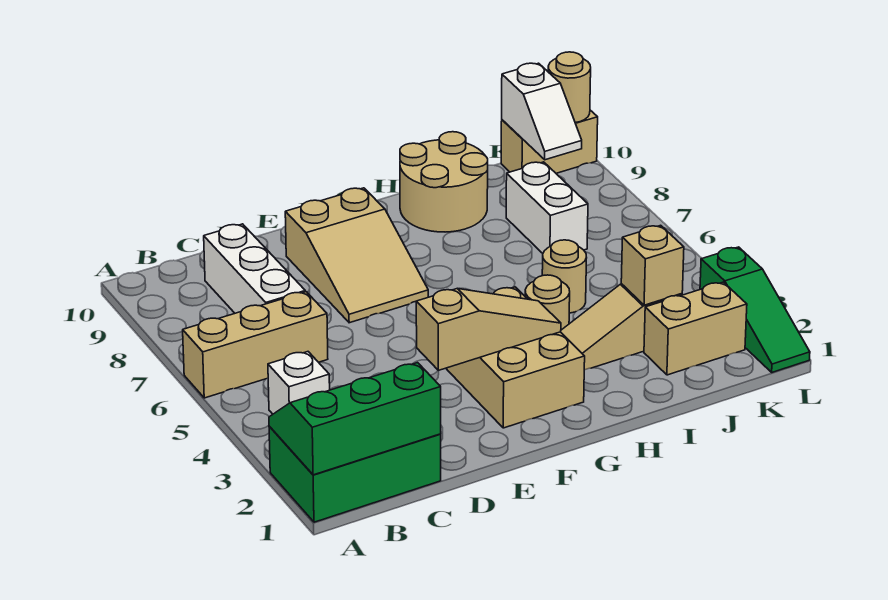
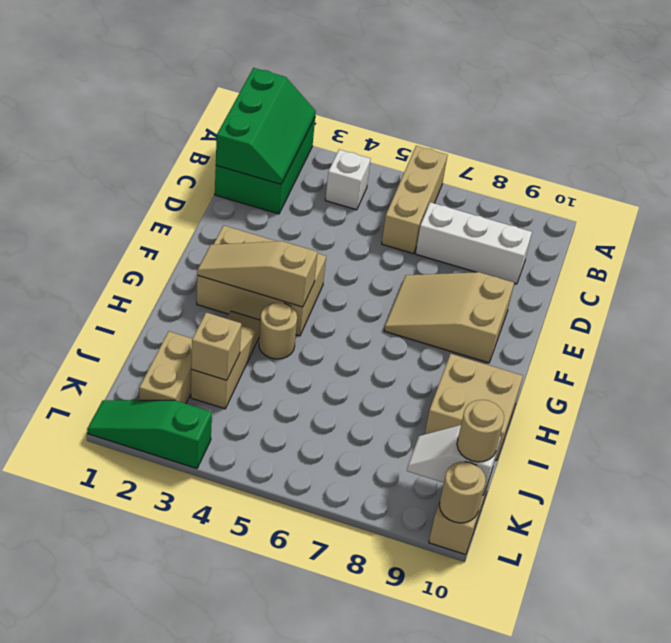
tan 1x3 slope [416,289,561,371] -> tan 1x3 slope turned to [197,241,317,307]
tan 2x2 round brick [400,132,488,232] -> tan 2x2 brick [425,354,523,460]
tan 1x1 round brick [542,240,586,313] -> tan 1x1 round brick moved to [457,400,504,462]
white 1x2 brick [506,162,588,253] -> none

